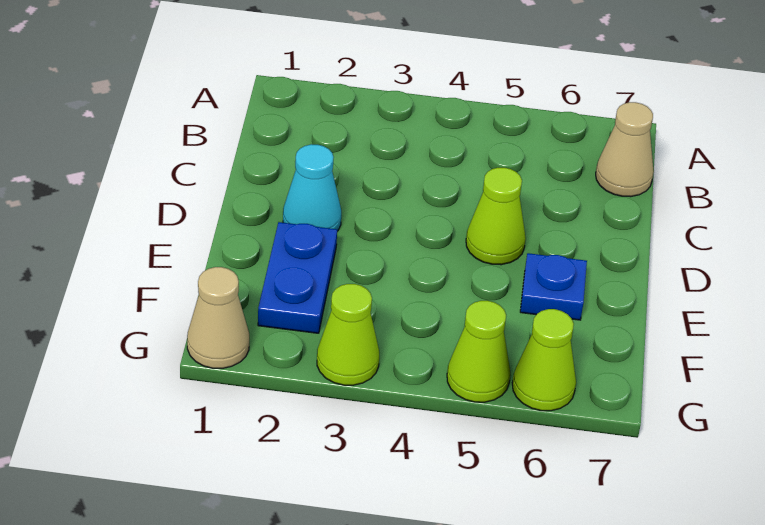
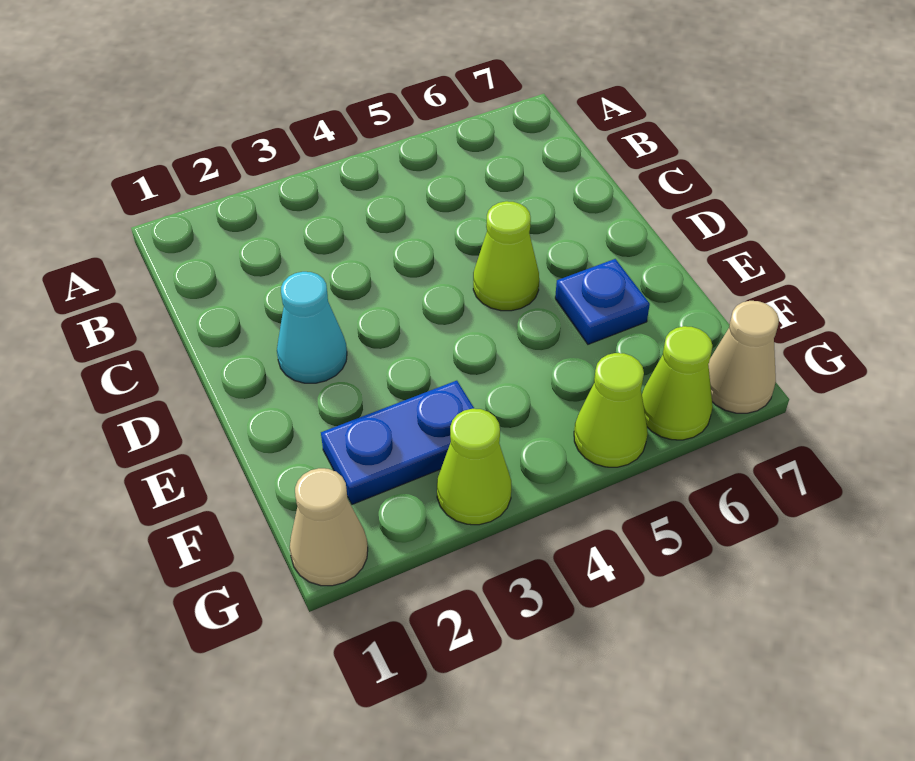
tan 1x1 cone [596,102,654,197] -> tan 1x1 cone moved to [708,301,779,413]
blue 1x2 plate [258,222,337,333] -> blue 1x2 plate turned to [321,381,474,505]

